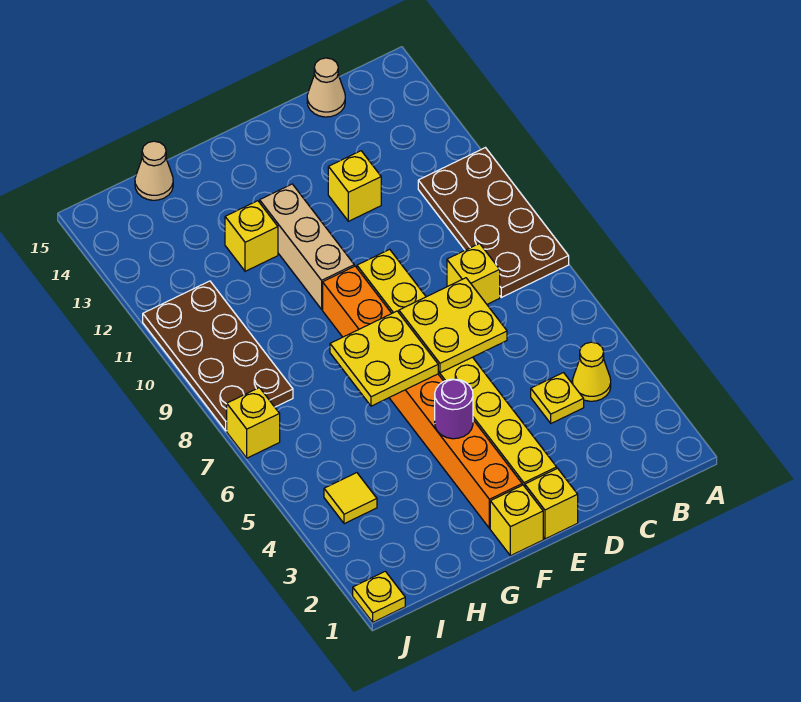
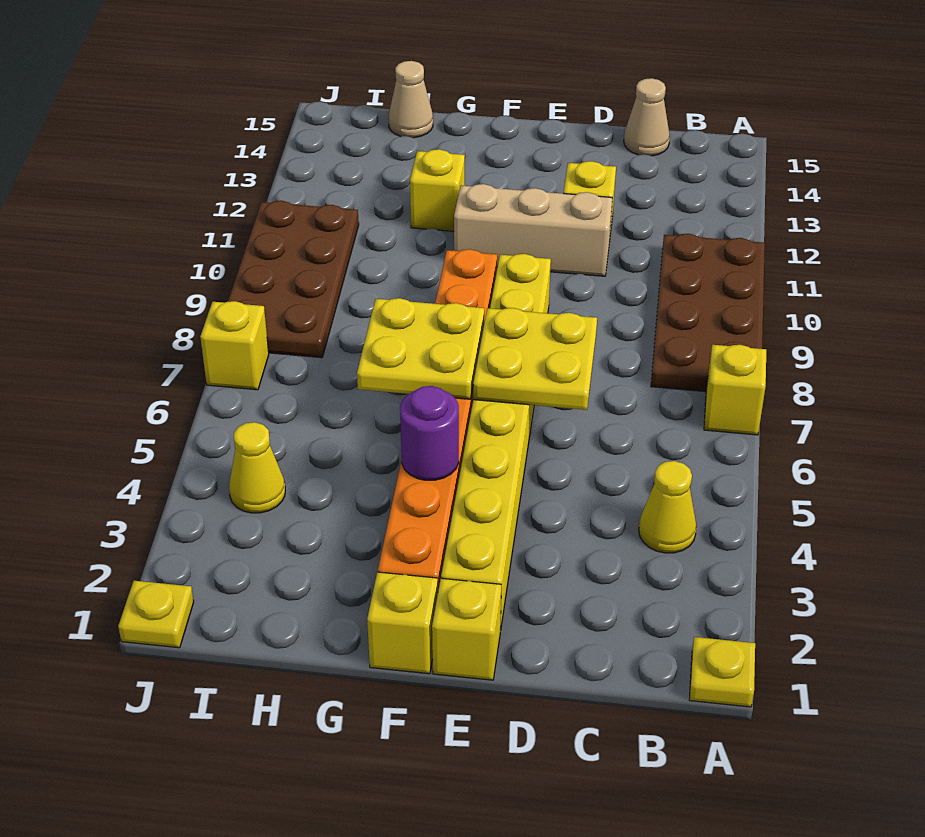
yellow 1x1 plate [531,373,584,423] -> yellow 1x1 plate moved to [689,637,755,707]
yellow 1x1 brick [447,244,500,304] -> yellow 1x1 brick moved to [704,345,766,435]
tan 1x3 brick [260,184,354,309] -> tan 1x3 brick turned to [454,184,612,276]
yellow 1x1 tile [324,473,377,524] -> yellow 1x1 cone [229,422,285,513]

